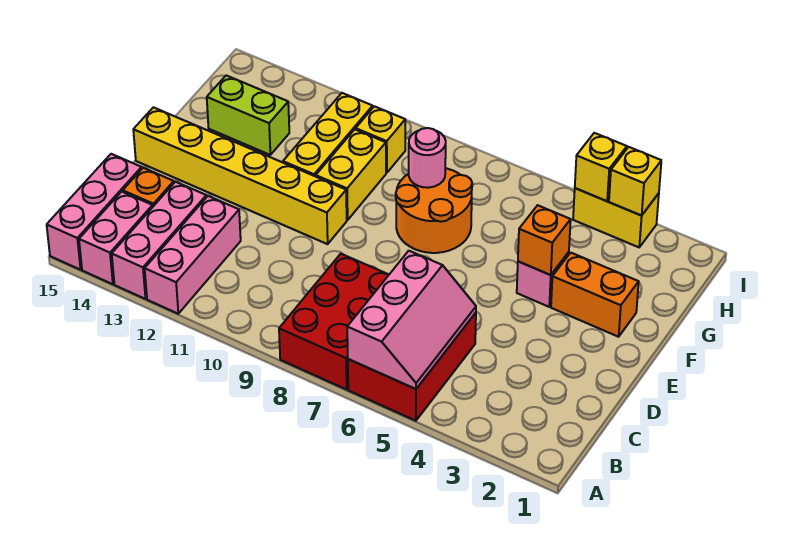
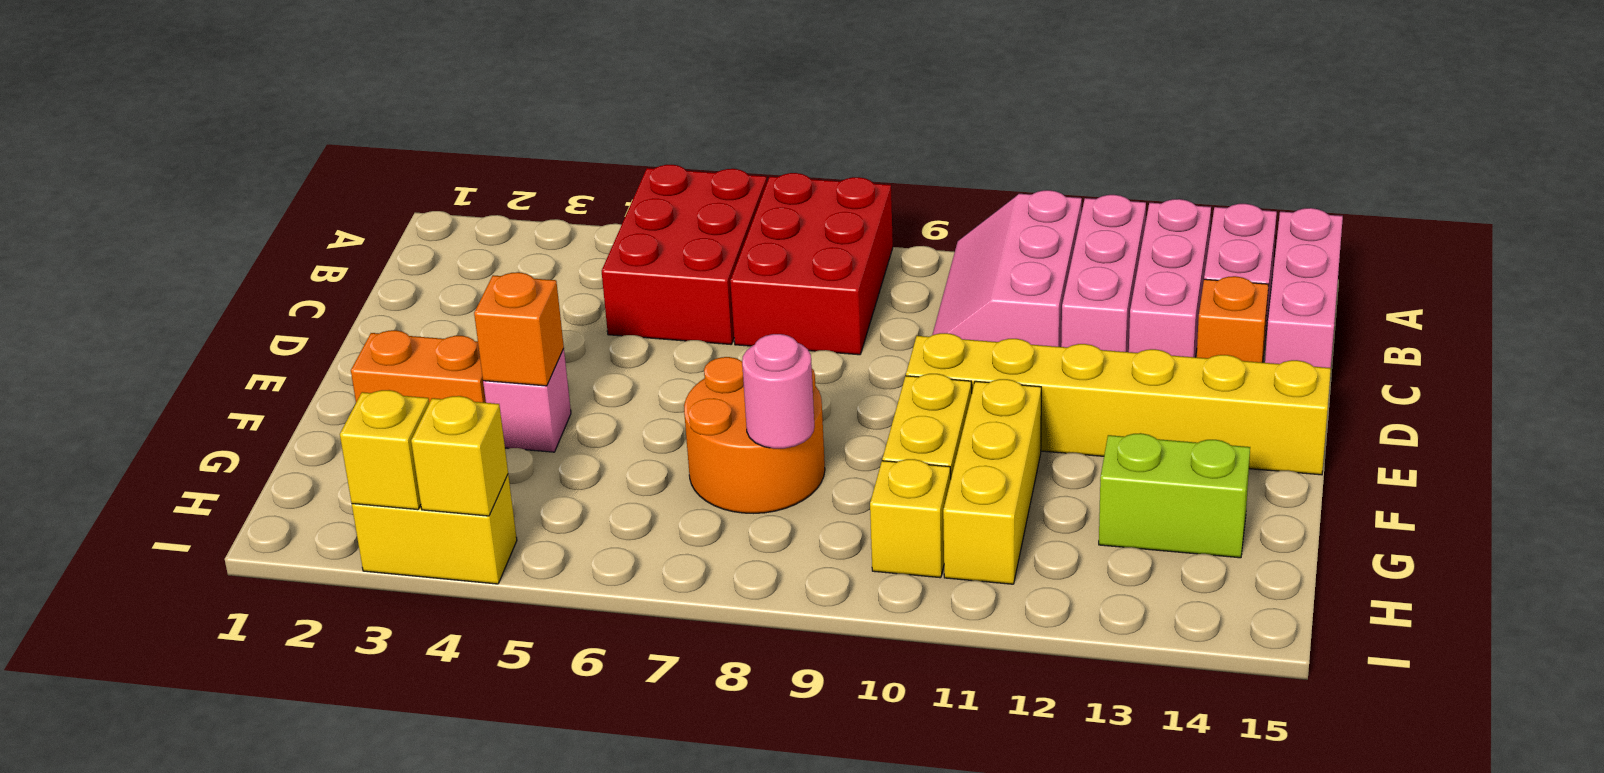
pink 2x3 slope [347,251,476,389] -> pink 2x3 slope moved to [932,190,1082,347]

